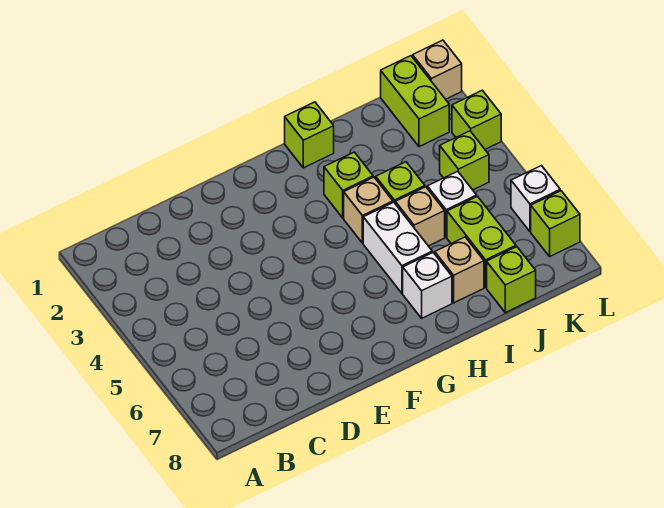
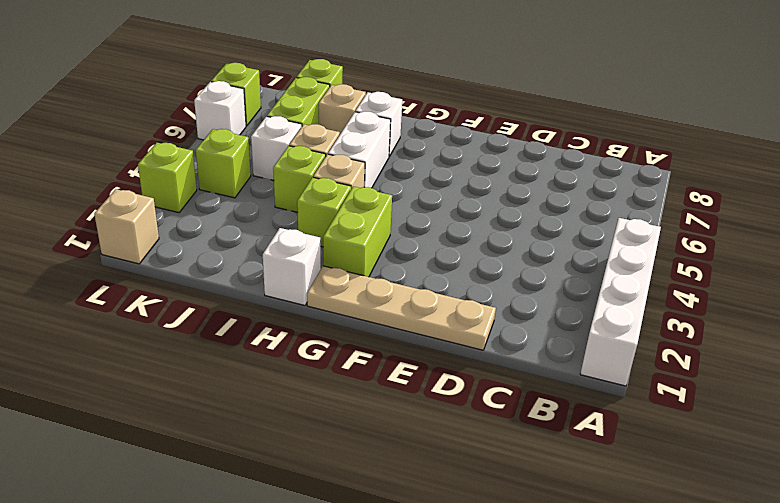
none -> white 1x4 brick [580,218,661,386]
none -> tan 1x4 plate [307,266,496,350]
lime 1x1 brick [285,102,334,168] -> white 1x1 brick [263,228,321,305]
lime 1x2 brick [381,56,449,147] -> lime 1x2 brick moved to [323,186,392,277]

